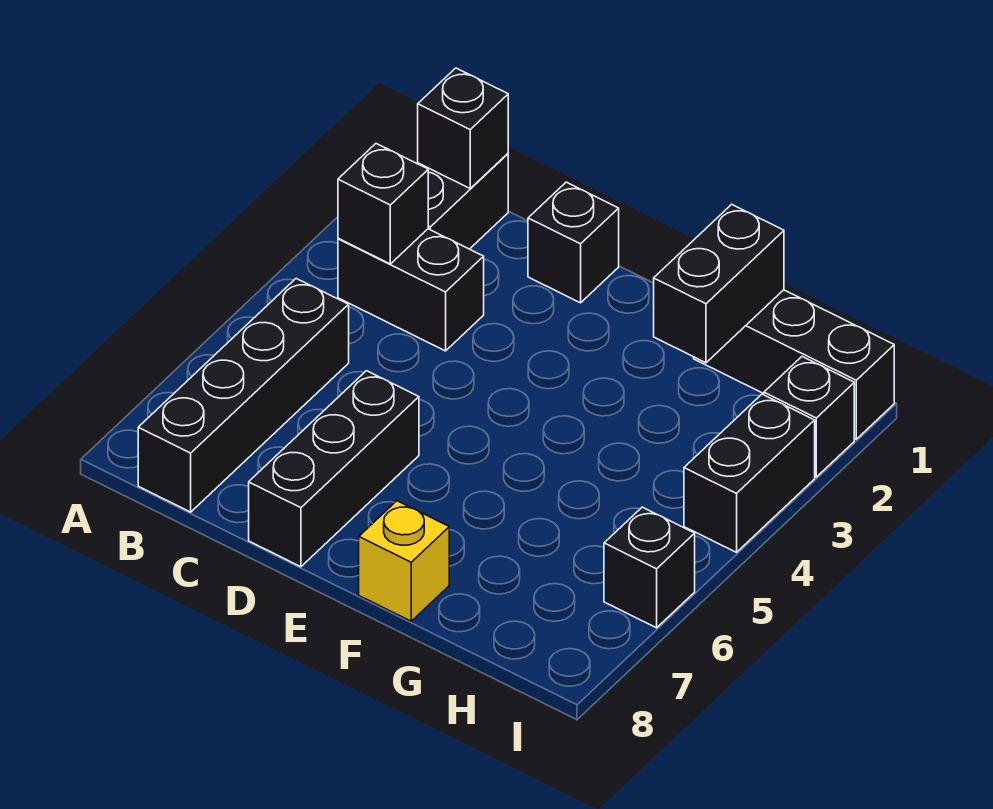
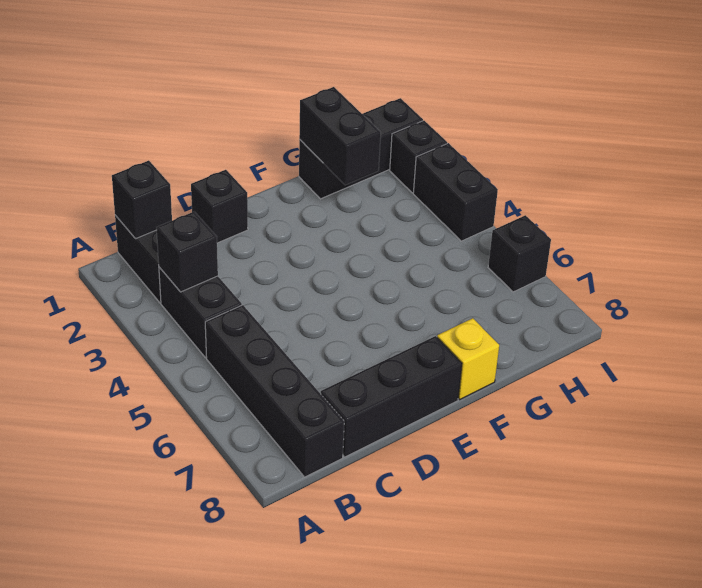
black 1x2 brick [338,229,484,351] -> black 1x2 brick turned to [159,267,242,358]
black 1x3 brick [249,371,419,567] -> black 1x3 brick turned to [321,336,462,457]

